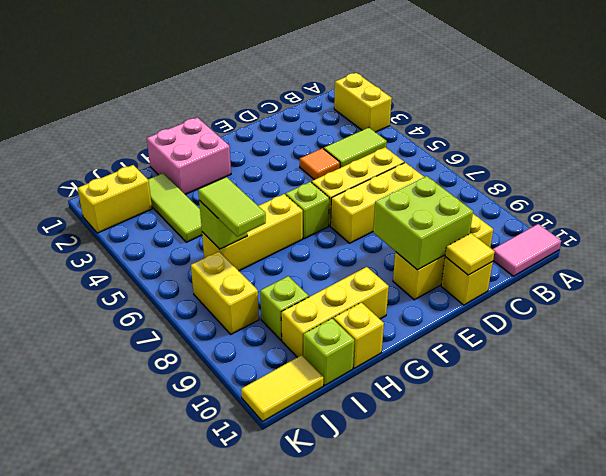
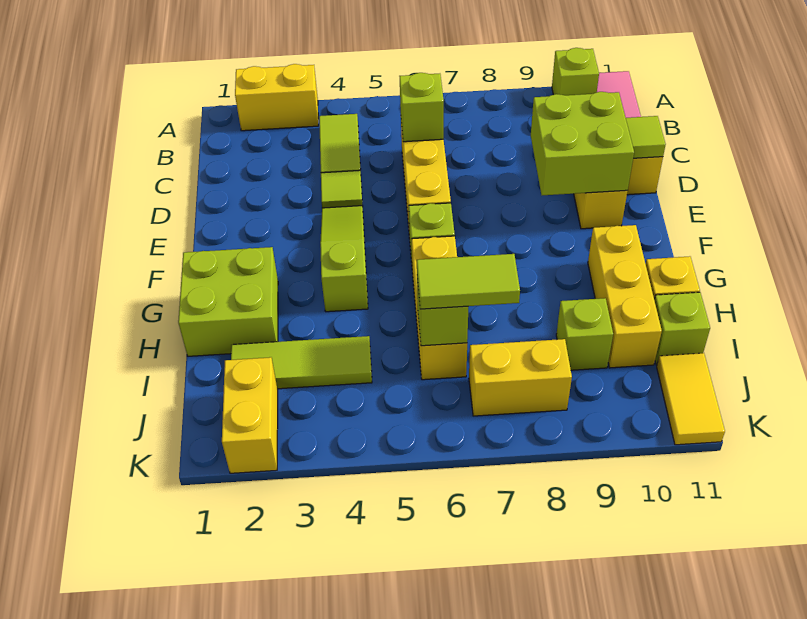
none -> lime 1x1 brick [552,48,599,95]
none -> lime 1x1 brick [400,73,444,142]
yellow 1x3 brick [331,163,424,243] -> none
orange 1x1 tile [300,148,340,180] -> lime 1x1 tile [321,170,362,208]
yellow 1x1 tile [445,233,495,275] -> lime 1x1 tile [626,116,666,158]
none -> lime 1x3 slope [320,206,368,312]
pink 2x2 brick [147,118,231,195] -> lime 2x2 brick [178,247,278,356]

